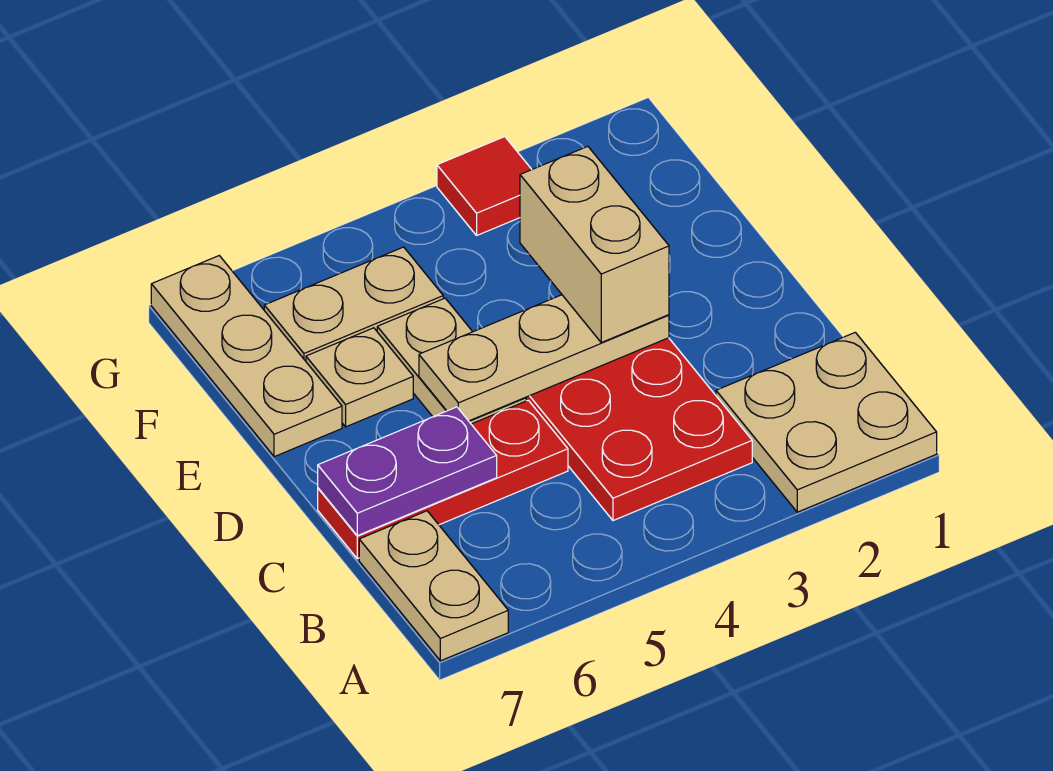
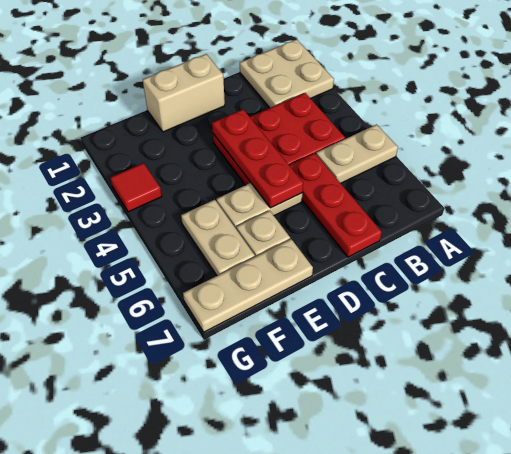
tan 1x2 plate [359,511,508,661] -> tan 1x2 plate moved to [316,124,398,183]
purple 1x2 plate [318,407,497,536] -> none
tan 1x3 plate [419,295,669,421] -> red 1x3 plate [212,109,303,208]
tan 1x2 brick [520,146,669,342] -> tan 1x2 brick moved to [143,54,225,132]

